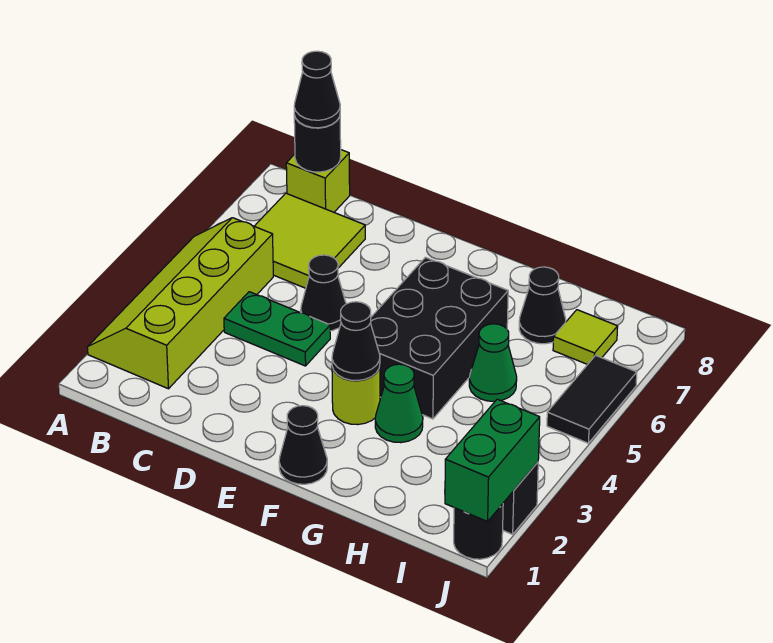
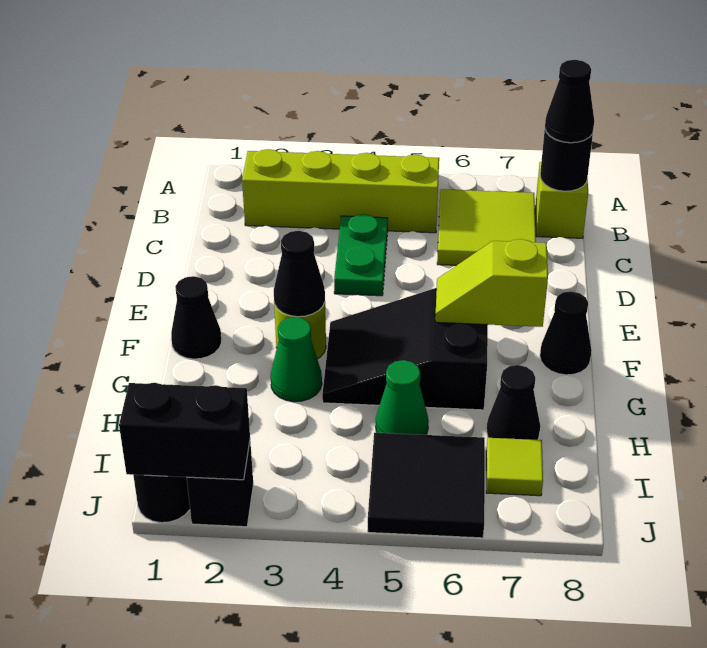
black 1x1 cone [301,255,346,331] -> black 1x1 cone moved to [540,291,592,375]
black 2x3 brick [371,257,508,419] -> black 2x3 slope [322,288,488,410]
none -> lime 1x2 slope [435,239,548,327]
green 1x2 brick [445,399,540,522] -> black 1x2 brick [119,383,250,480]
black 1x2 tile [547,355,637,443] -> black 2x2 tile [368,433,485,538]

